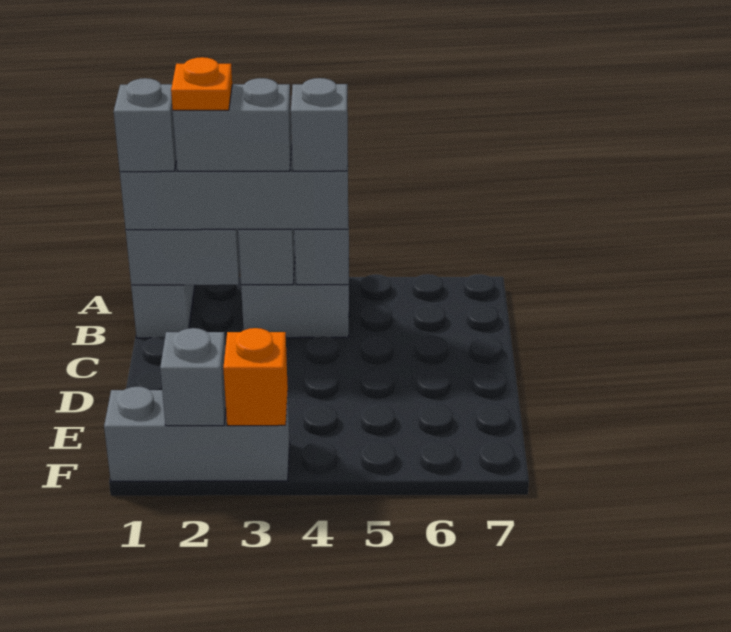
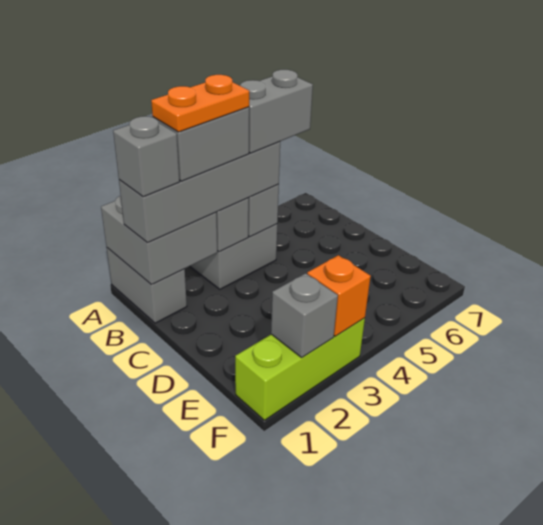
orange 1x1 plate [171,57,232,110] -> orange 1x2 plate [151,75,249,132]
grey 1x1 brick [291,78,348,171] -> grey 1x2 brick [240,70,313,153]
grey 1x3 brick [104,387,290,481] -> lime 1x3 brick [235,318,365,420]

